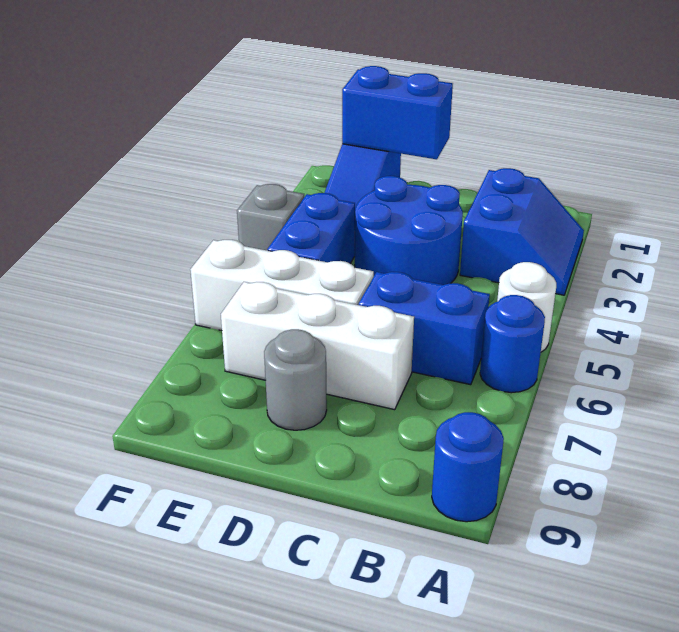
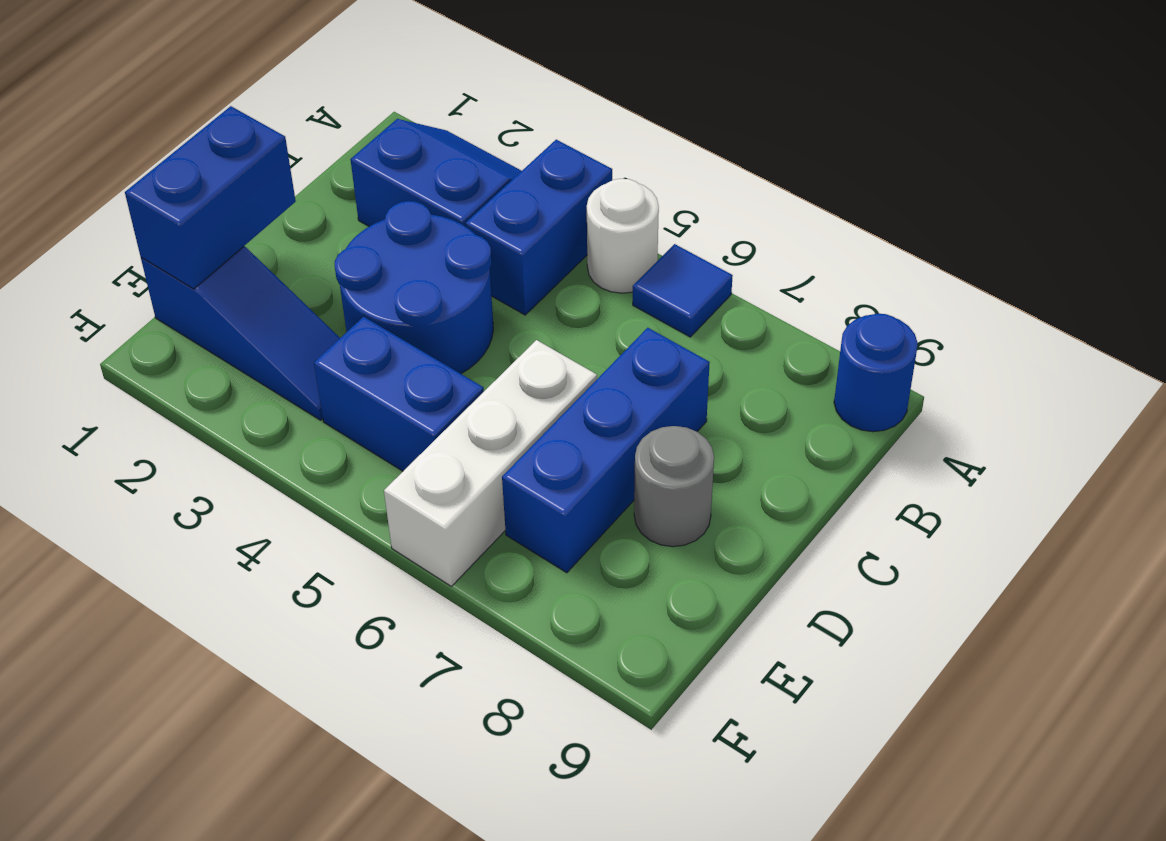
blue 1x1 round brick [480,295,545,393] -> blue 1x1 tile [633,244,733,337]
blue 1x2 brick [359,272,490,385] -> blue 1x2 brick moved to [466,140,612,315]
white 1x3 brick [221,282,414,410] -> blue 1x3 brick [502,328,710,573]
grey 1x1 brick [237,184,304,250] -> none

